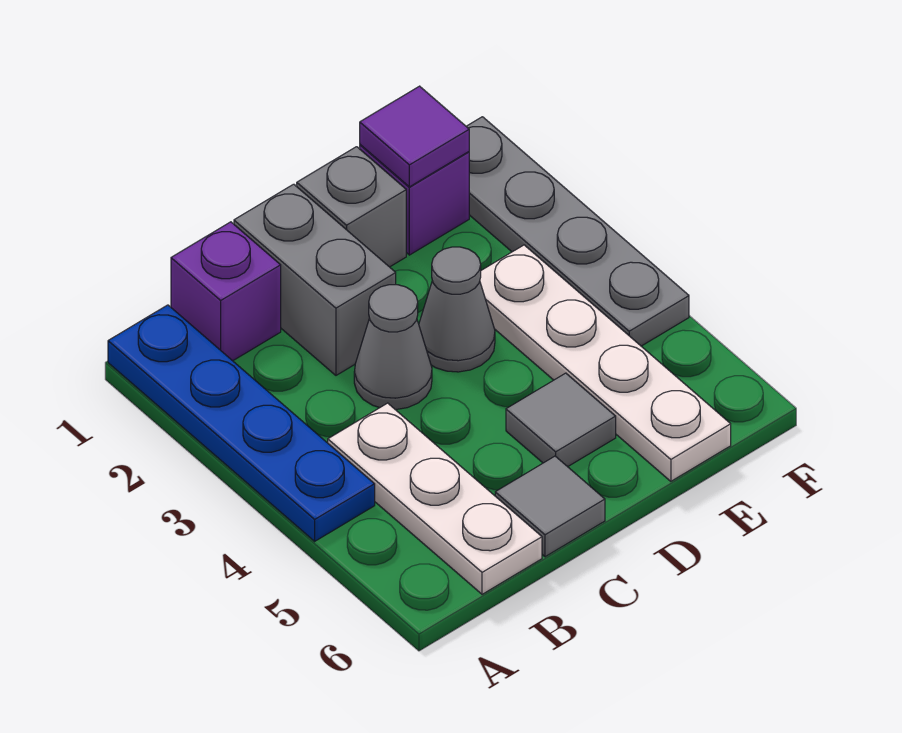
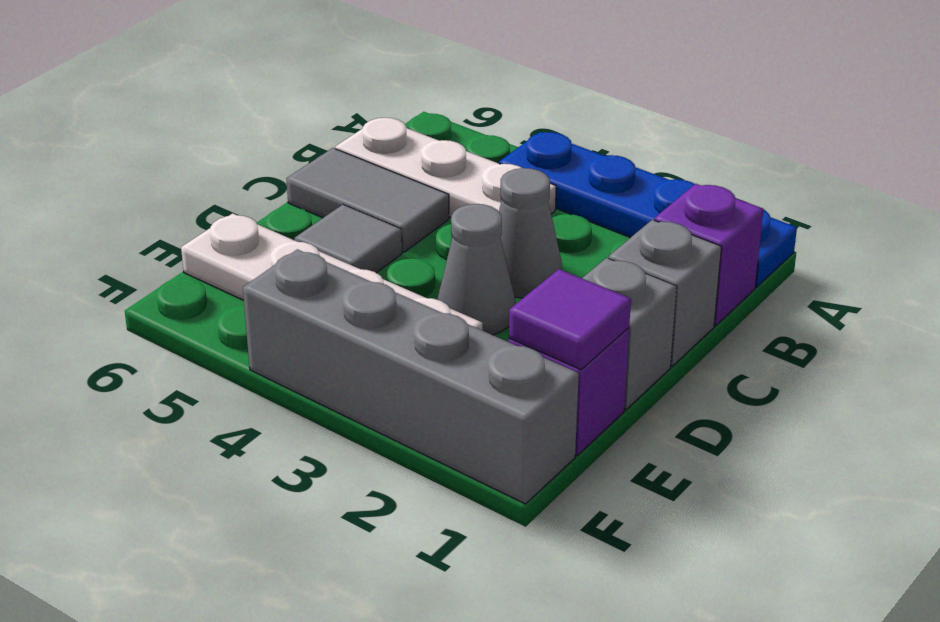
grey 1x2 brick [234,184,396,375] -> grey 1x1 brick [609,220,721,366]
grey 1x1 tile [495,456,605,557] -> grey 1x2 tile [286,148,449,252]
grey 1x4 plate [466,117,689,346] -> grey 1x4 brick [243,249,579,504]

